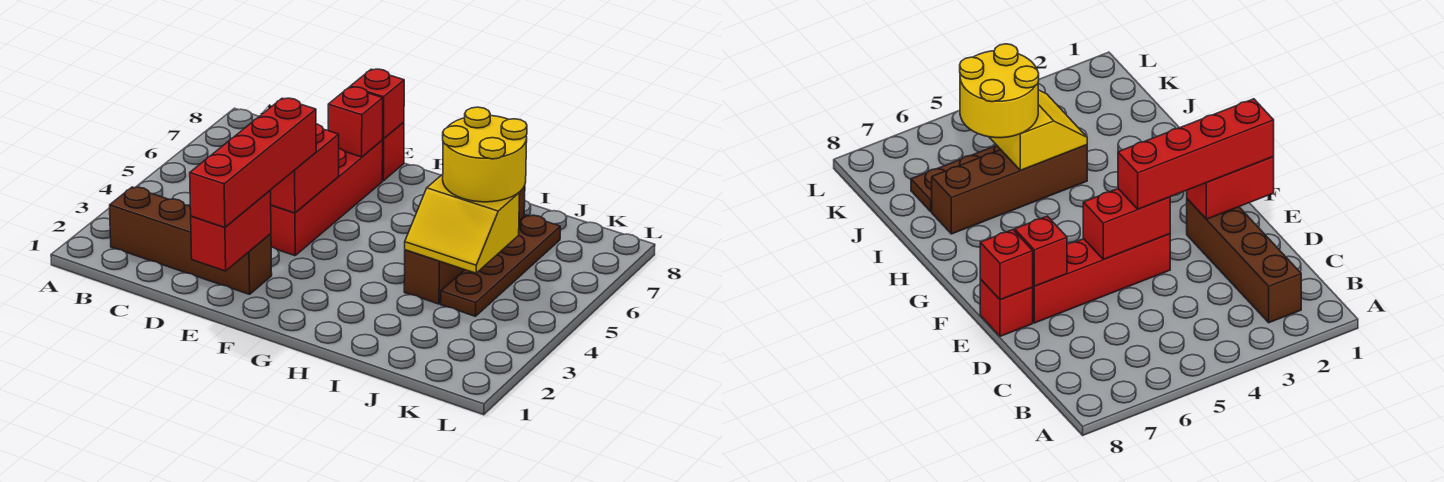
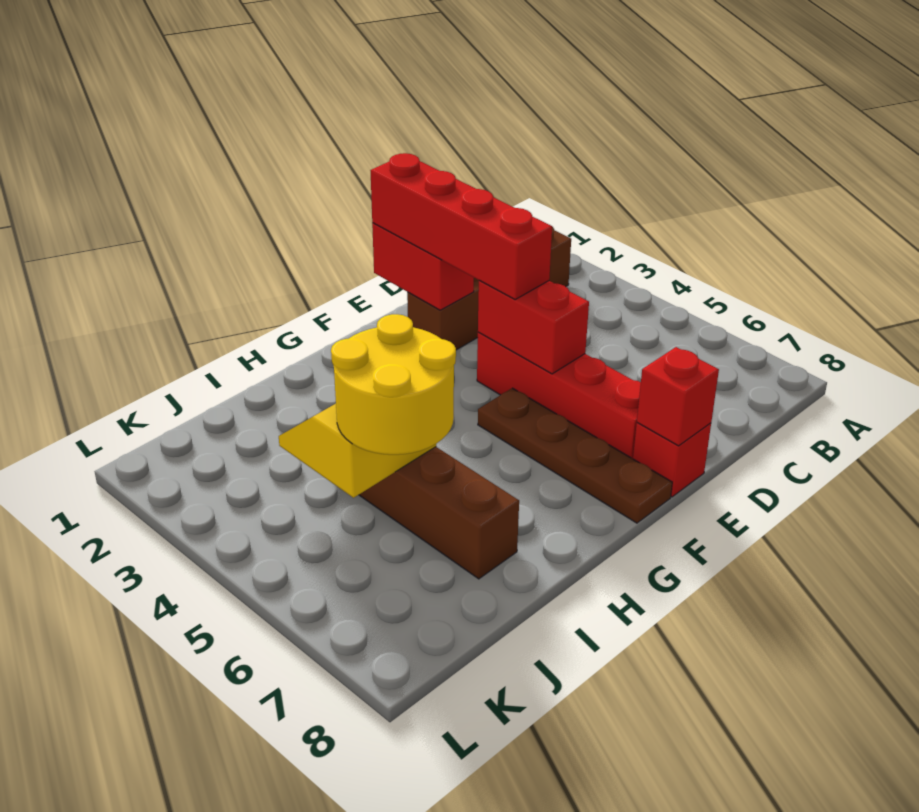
red 1x1 brick [328,87,383,157] -> none
brown 1x4 plate [441,215,560,316] -> brown 1x4 plate moved to [478,388,672,523]

